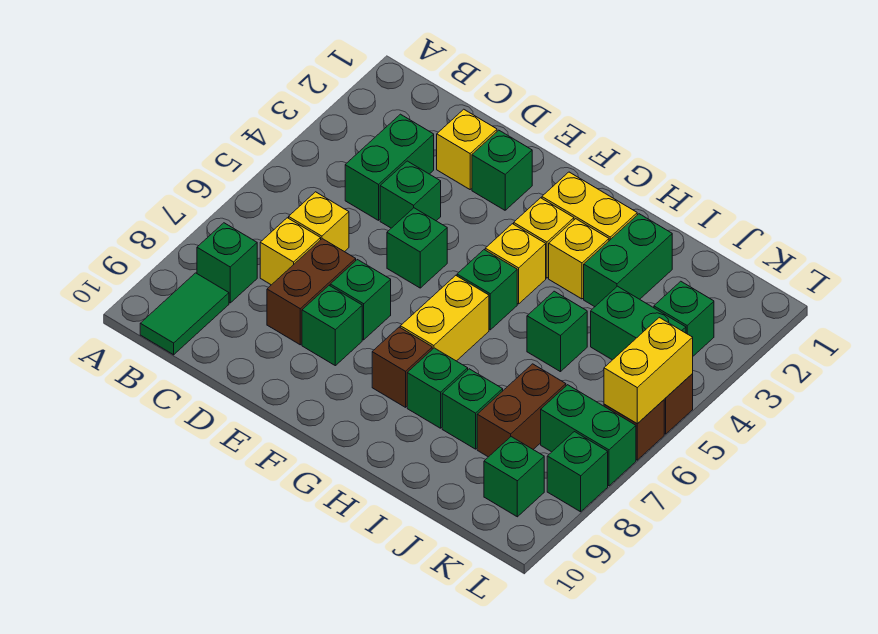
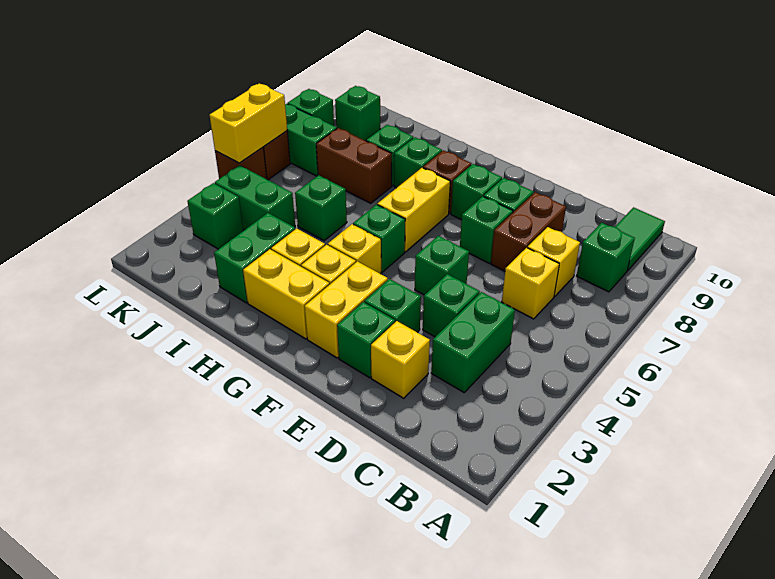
none -> green 1x1 brick [364,279,421,332]
none -> yellow 1x2 brick [305,261,388,358]
none -> green 1x1 brick [451,164,502,220]
brown 1x2 brick [477,364,566,457] -> brown 1x2 brick turned to [316,128,392,203]

